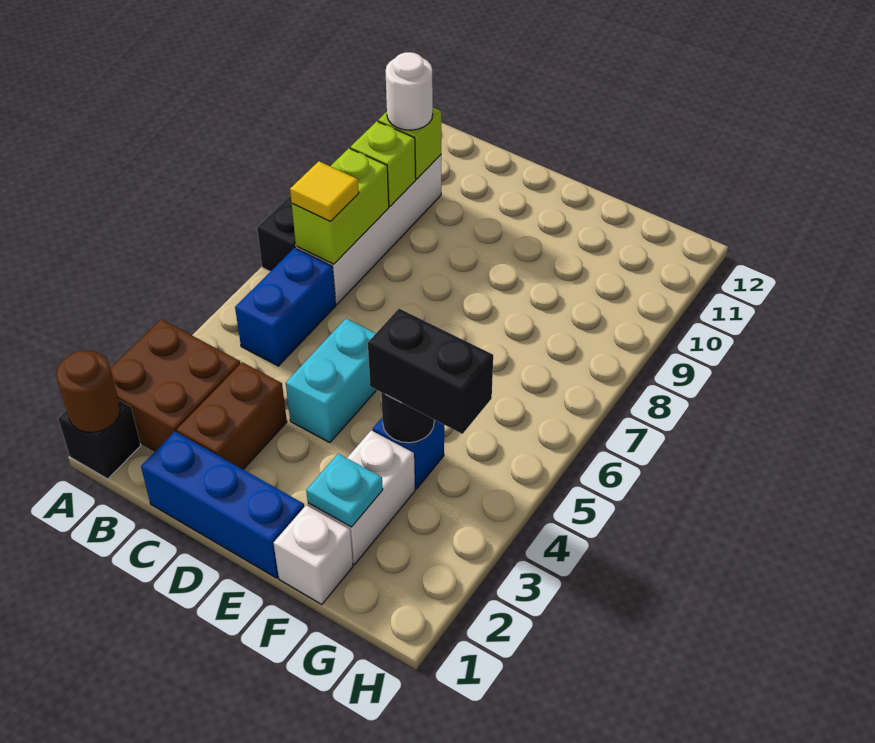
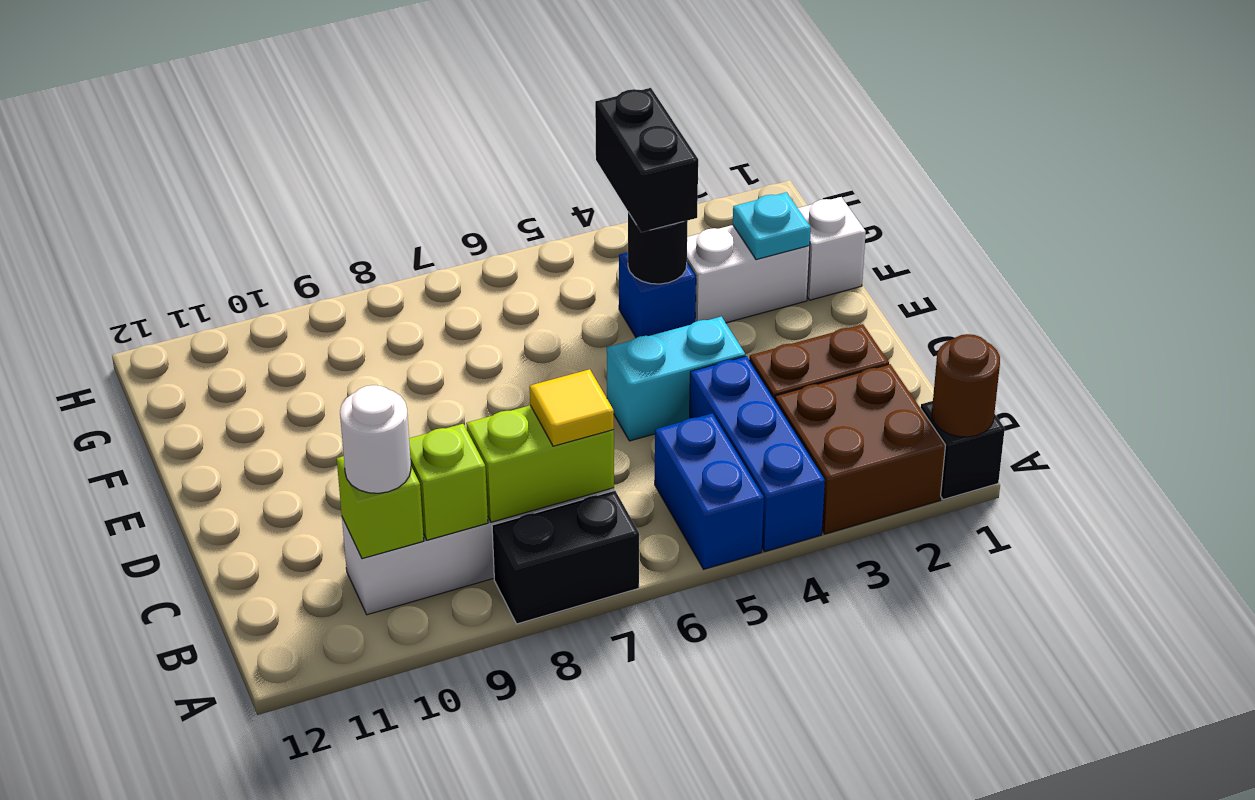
blue 1x2 brick [235,248,336,366] -> blue 1x2 brick turned to [655,413,764,569]
blue 1x3 brick [141,432,304,578] -> blue 1x3 brick moved to [690,356,825,552]

